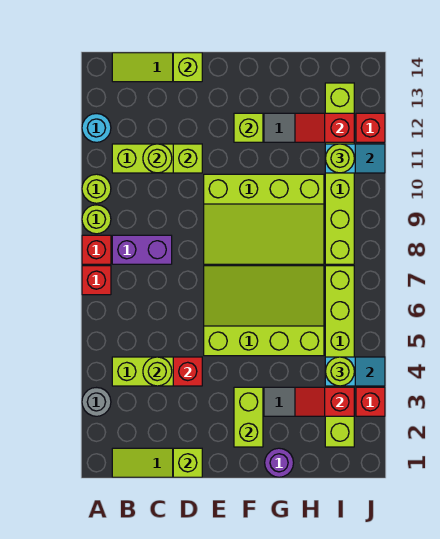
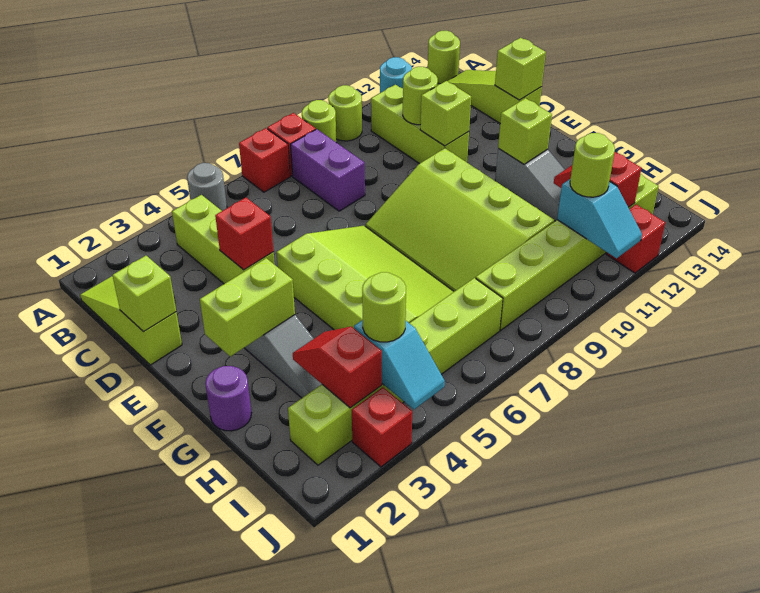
grey 1x1 round brick [82,388,111,416] -> grey 1x1 round brick moved to [187,163,227,211]
lime 1x1 round brick [143,357,172,386] -> lime 1x1 round brick moved to [428,31,460,84]

